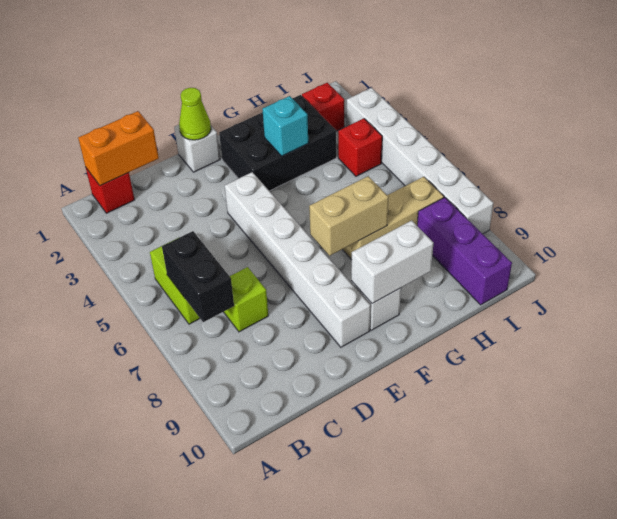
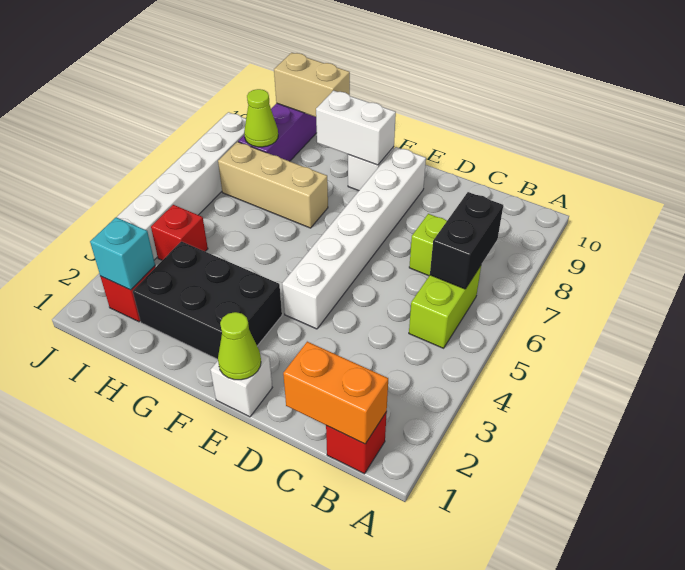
tan 1x2 brick [309,176,389,256] -> tan 1x2 brick moved to [274,53,350,117]
cyan 1x1 brick [263,96,308,156] -> cyan 1x1 brick moved to [90,217,155,290]
none -> lime 1x1 cone [244,89,278,147]

